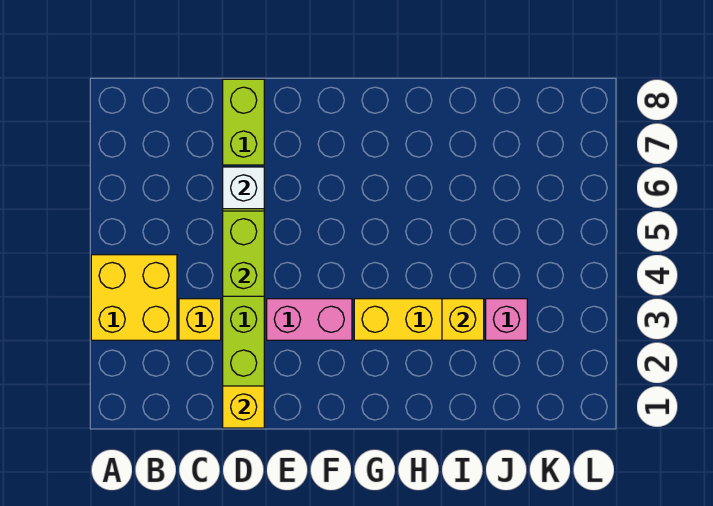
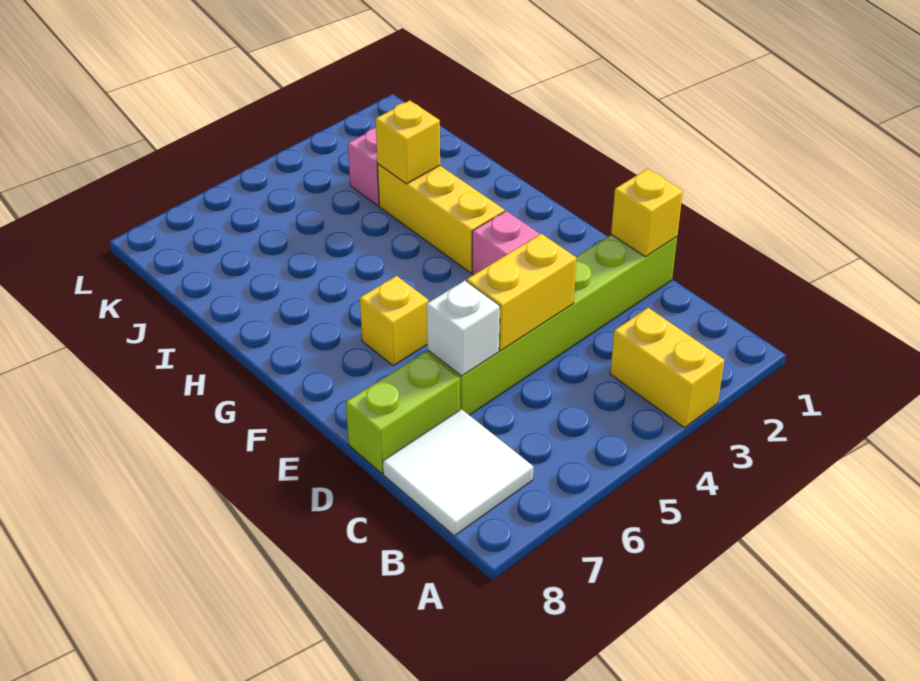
yellow 2x2 brick [91,255,177,340] -> yellow 1x2 brick [610,308,724,428]
none -> white 2x2 tile [383,409,533,536]
yellow 1x1 brick [179,299,221,340] -> yellow 1x1 brick moved to [360,276,428,366]
lime 1x2 brick [223,211,264,296] -> yellow 1x2 brick [467,234,577,351]

